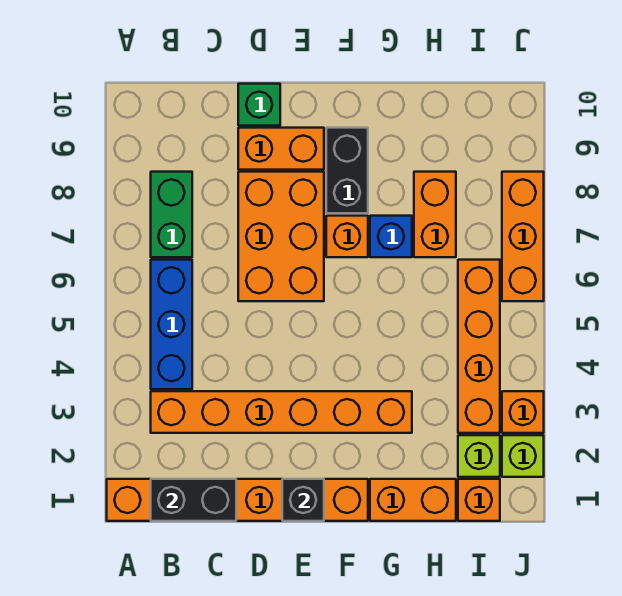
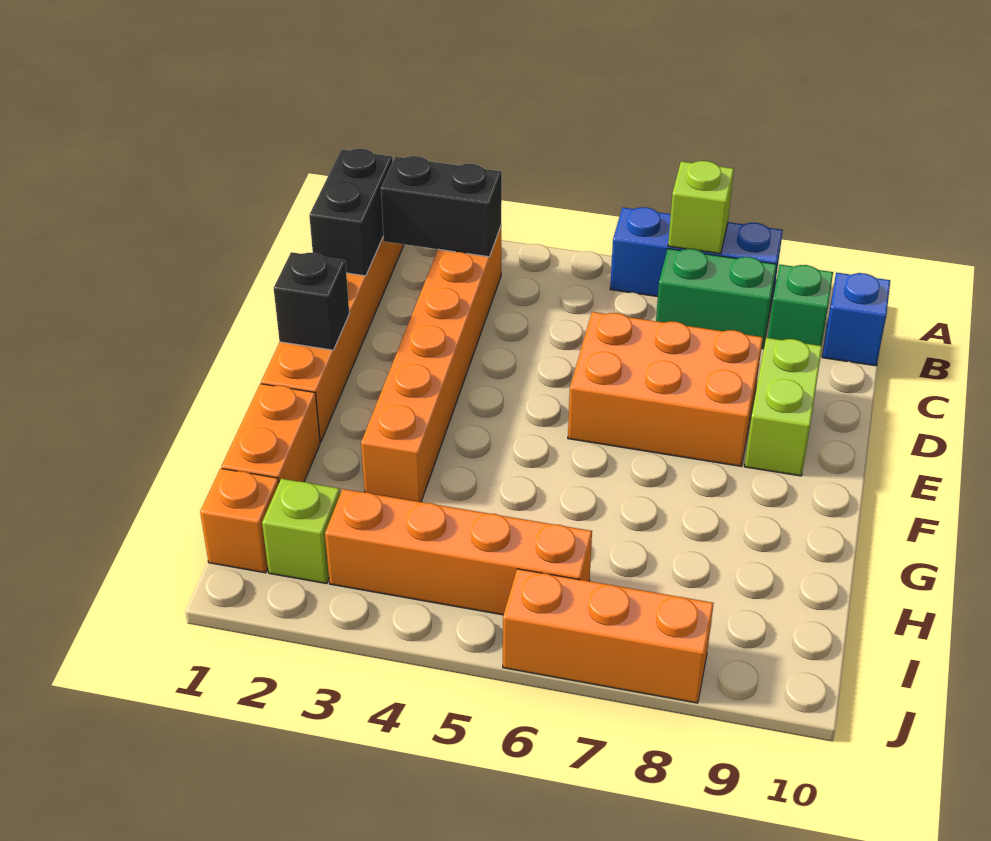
blue 1x3 brick [151,260,192,389] -> blue 1x3 brick moved to [610,207,783,304]
orange 1x2 brick [238,128,324,170] -> lime 1x2 brick [745,338,822,476]
green 1x1 brick [238,84,280,126] -> green 1x1 brick moved to [768,265,833,346]
orange 1x1 brick [326,216,368,257] -> none
black 1x2 brick [326,128,368,213] -> black 1x2 brick moved to [381,156,502,257]
blue 1x1 brick [370,216,412,257] -> blue 1x1 brick moved to [822,273,890,366]
orange 1x2 brick [414,172,456,257] -> none
lime 1x1 brick [502,435,544,477] -> lime 1x1 brick moved to [668,161,734,254]
orange 1x1 brick [502,391,544,433] -> none

